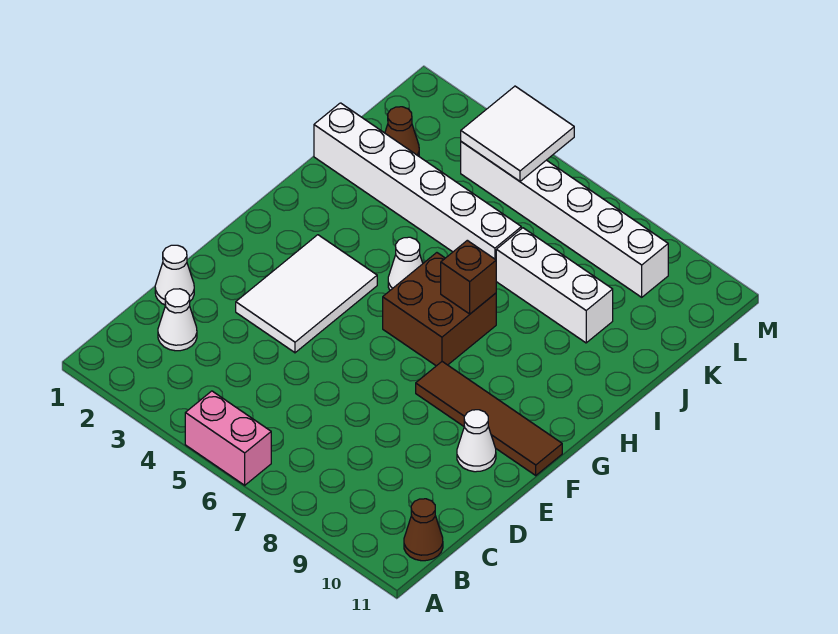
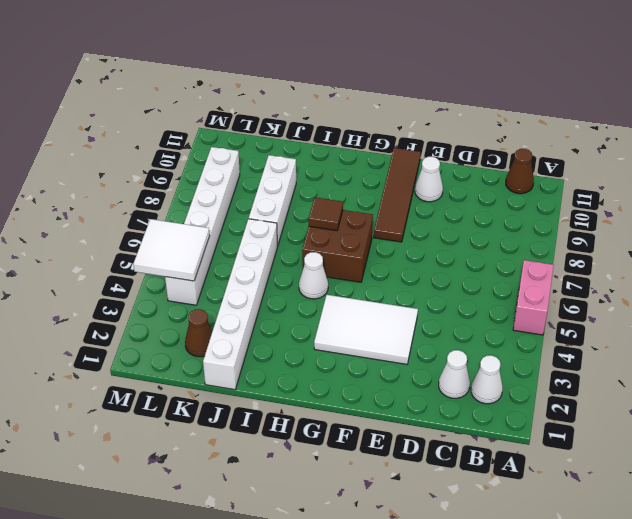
white 1x1 cone [155,245,194,305] -> white 1x1 cone moved to [471,355,503,404]
brown 1x1 brick [441,240,496,314] -> brown 1x1 tile [309,197,343,231]

